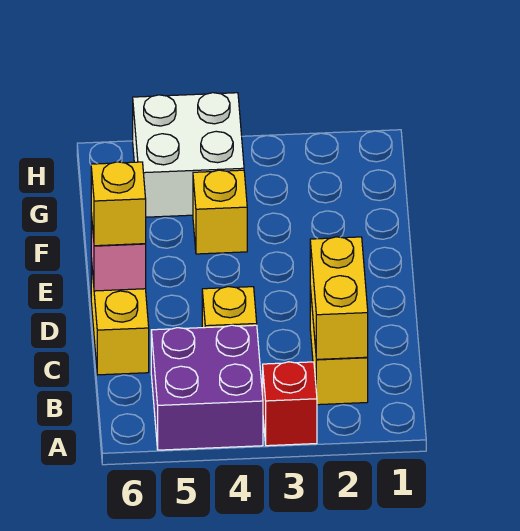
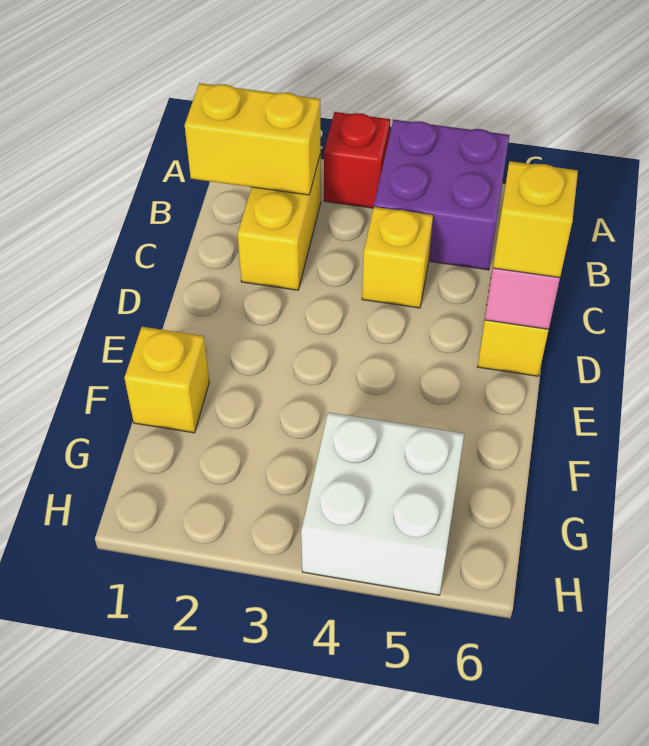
yellow 1x2 brick [310,237,368,359] -> yellow 1x2 brick turned to [185,83,321,195]
yellow 1x1 brick [193,170,247,254] -> yellow 1x1 brick moved to [124,327,209,433]

